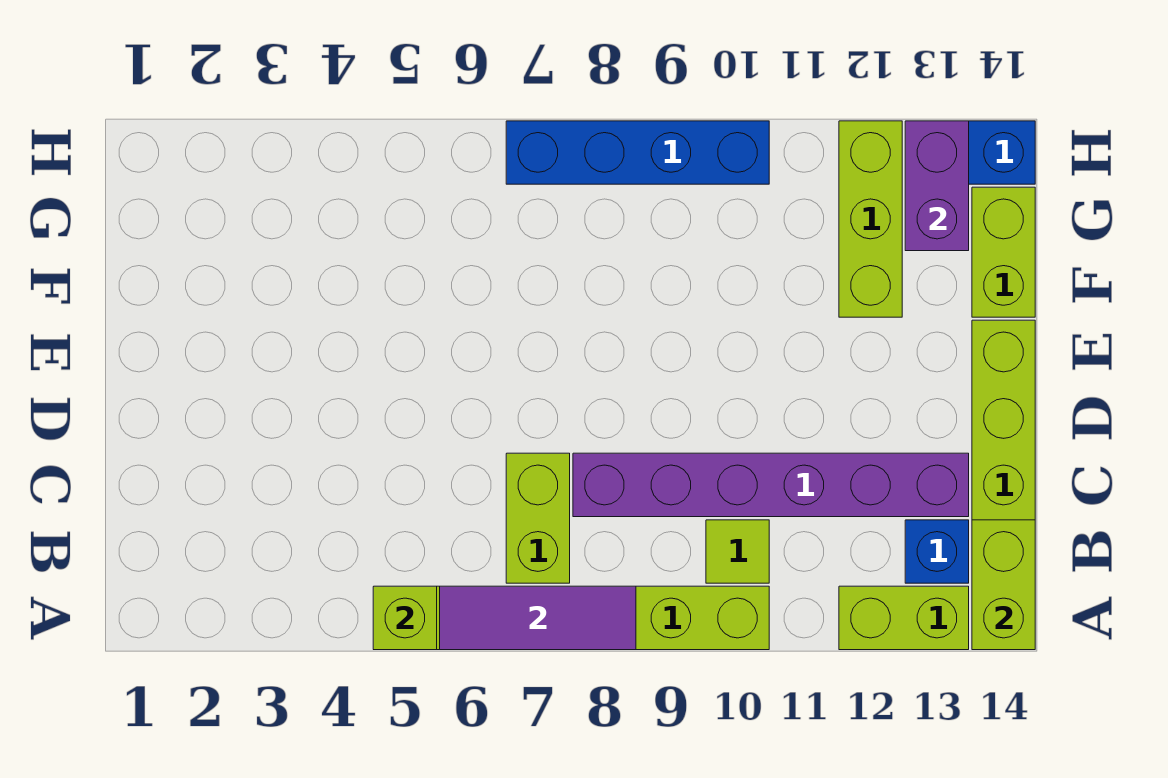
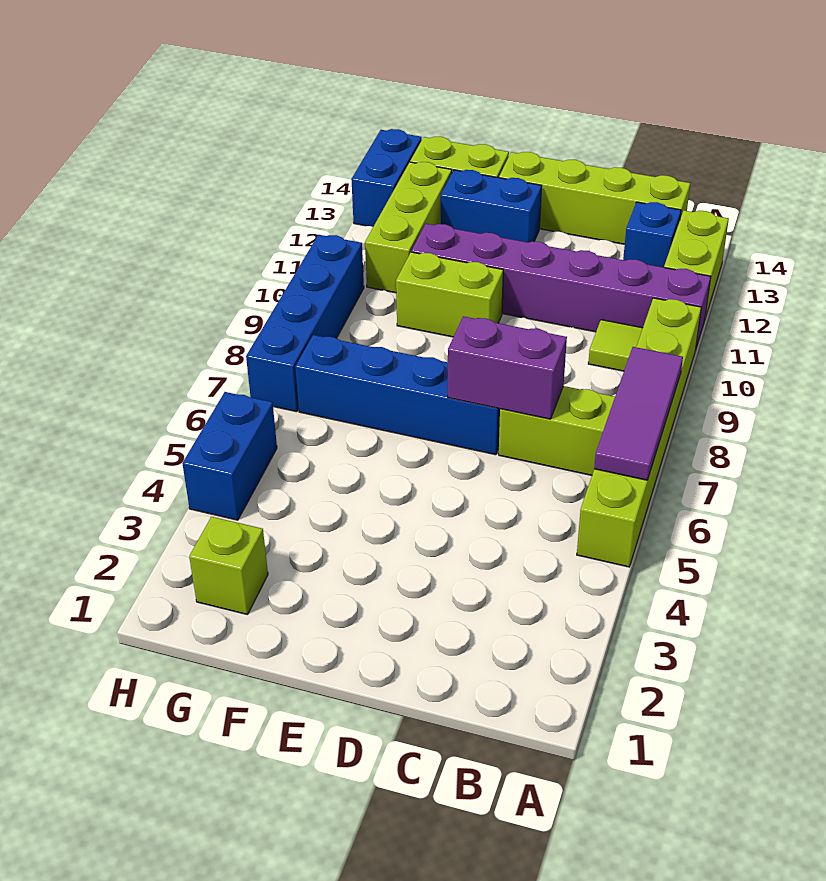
lime 1x1 brick [373,586,437,650] -> lime 1x1 brick moved to [189,517,268,615]
lime 1x2 brick [972,520,1035,650] -> lime 1x2 brick moved to [396,252,503,337]
purple 1x6 brick [573,453,969,517] -> purple 1x6 brick turned to [411,224,711,350]
none -> blue 1x4 brick [295,335,500,455]
none -> blue 1x2 brick [441,170,542,243]
lime 1x3 brick [839,121,902,317] -> lime 1x3 brick turned to [365,162,452,293]
purple 1x2 brick [905,121,969,251] -> purple 1x2 brick moved to [448,316,567,419]
none -> blue 1x2 brick [182,392,277,520]

